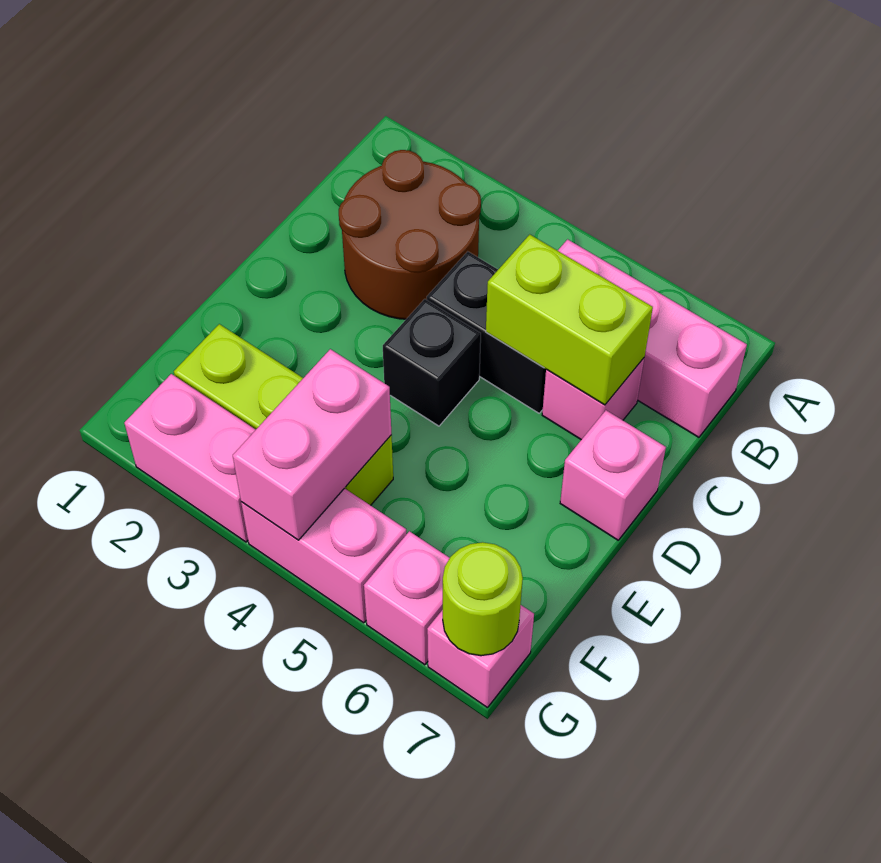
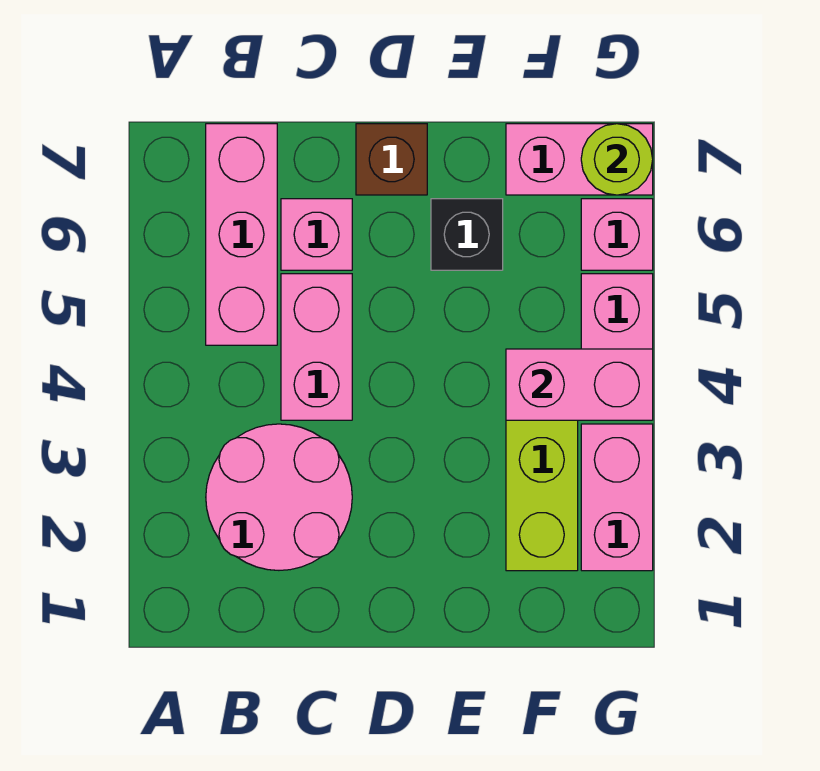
brown 2x2 round brick [339,150,481,319] -> pink 2x2 round brick [206,424,352,570]
black 1x2 brick [427,251,546,413] -> pink 1x2 brick [281,274,352,420]
lime 1x2 brick [486,235,653,405] -> none
black 1x1 brick [383,299,481,426] -> black 1x1 brick moved to [431,199,503,270]
pink 1x1 brick [560,410,666,540] -> brown 1x1 brick [356,124,427,195]
pink 1x1 brick [427,605,534,708] -> pink 1x2 brick [506,124,653,195]

